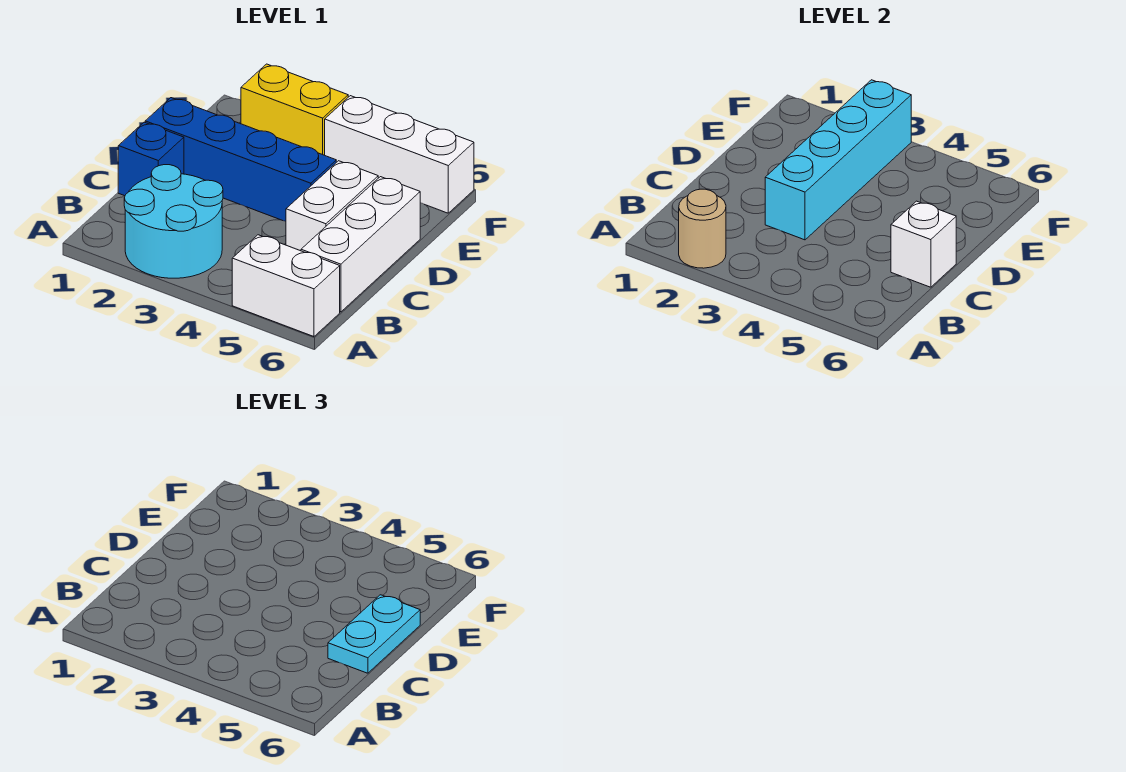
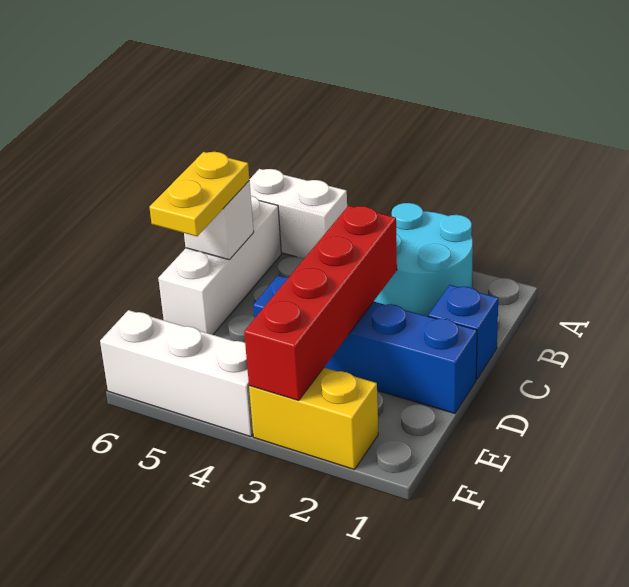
tan 1x1 round brick [679,189,726,268] -> none
cyan 1x4 brick [765,80,911,240] -> red 1x4 brick [244,206,397,400]
white 1x2 brick [286,161,378,251] -> none
cyan 1x2 plate [328,595,420,673] -> yellow 1x2 plate [149,152,249,236]

